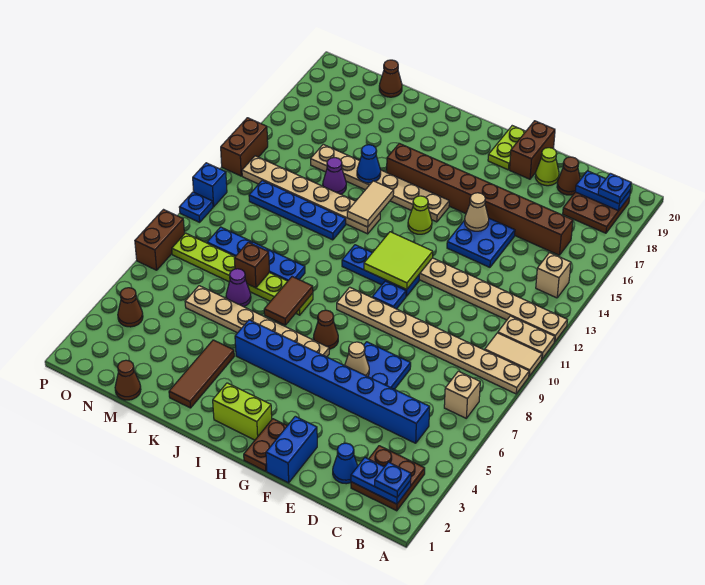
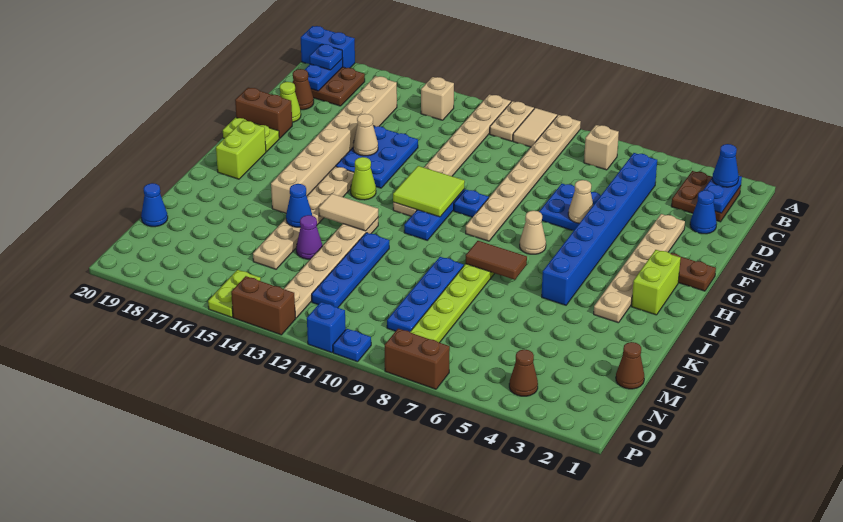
blue 1x1 plate [375,462,411,498] -> blue 1x1 cone [712,144,739,187]
brown 1x8 brick [387,143,573,255] -> tan 1x8 brick [271,76,397,213]
blue 2x2 plate [447,218,515,267] -> blue 2x3 plate [336,126,418,188]
blue 1x2 brick [266,416,317,483] -> blue 1x2 brick moved to [301,26,355,68]
tan 1x6 plate [185,286,329,357] -> tan 1x6 plate moved to [594,214,685,323]
brown 1x1 cone [313,310,338,349] -> tan 1x1 cone [520,211,546,254]
none -> lime 1x2 brick [216,121,266,179]
brown 1x3 tile [169,340,234,408] -> none
purple 1x1 cone [226,269,251,307] -> none
brown 1x1 brick [234,242,269,288] -> none
brown 1x1 cone [379,60,402,97] -> blue 1x1 cone [141,183,168,227]
none -> lime 1x2 plate [208,270,261,317]

